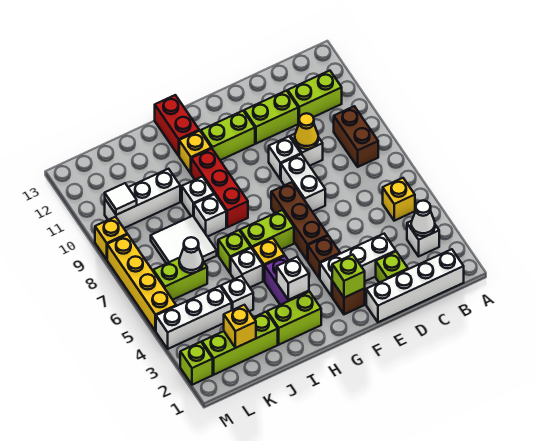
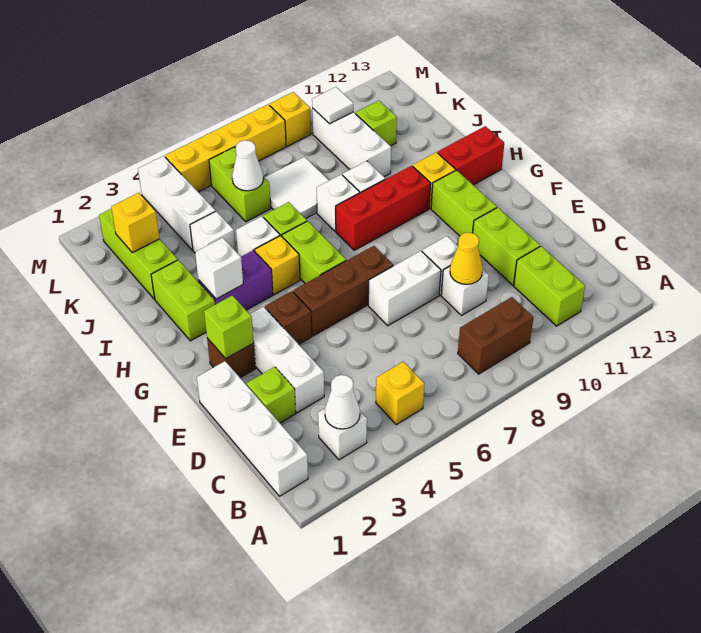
lime 1x1 brick [180,342,213,385] -> lime 1x1 brick moved to [356,101,397,146]

